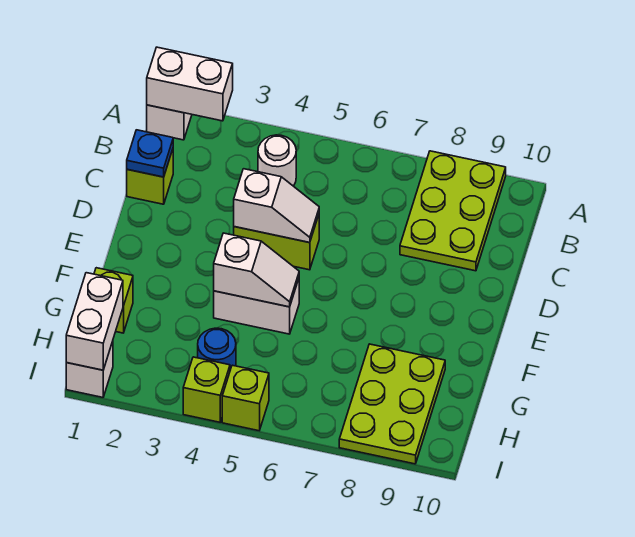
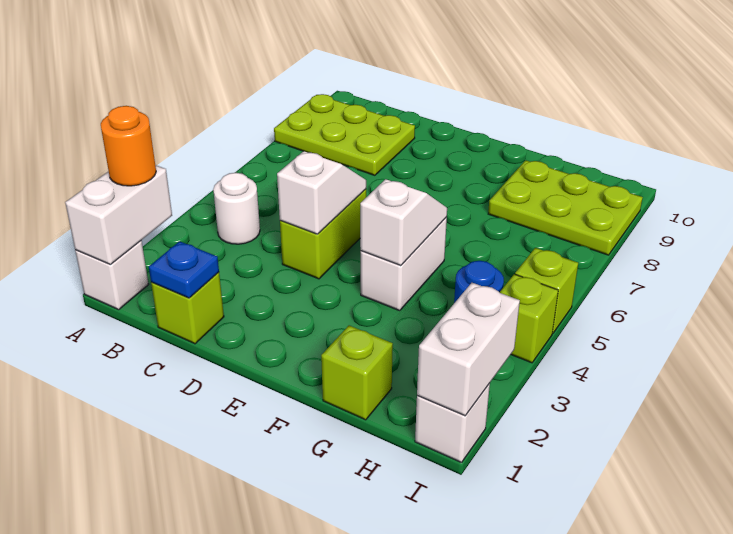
none -> orange 1x1 round brick [101,106,156,186]
white 1x2 brick [66,273,123,370] -> white 1x2 brick turned to [417,283,520,416]

